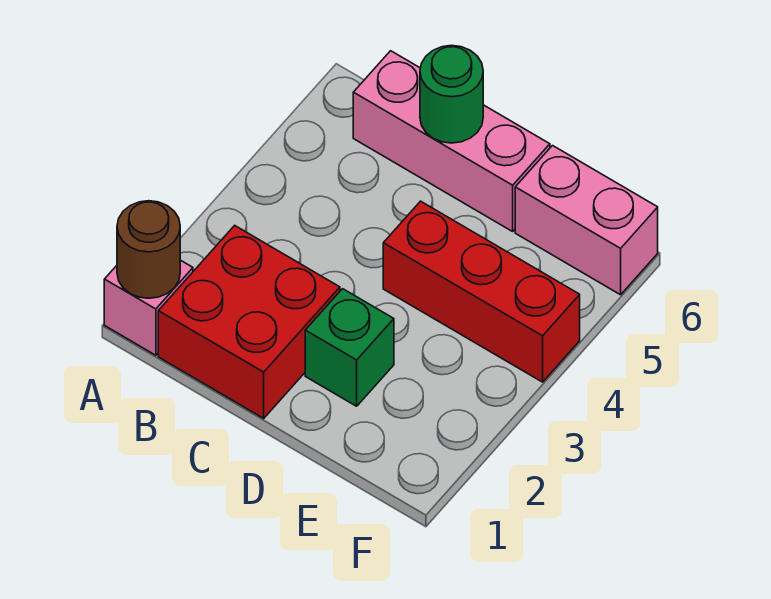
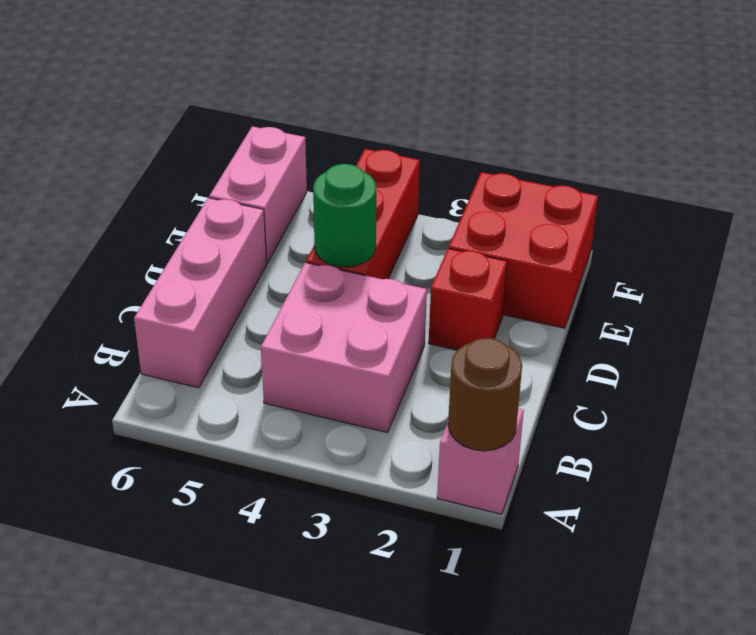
red 2x2 brick [158,225,340,418] -> red 2x2 brick moved to [449,172,598,328]
none -> pink 2x2 brick [261,263,427,433]
green 1x1 round brick [420,45,483,143] -> green 1x1 round brick moved to [313,164,376,267]
green 1x1 brick [305,289,394,406] -> red 1x1 brick [429,248,507,350]

